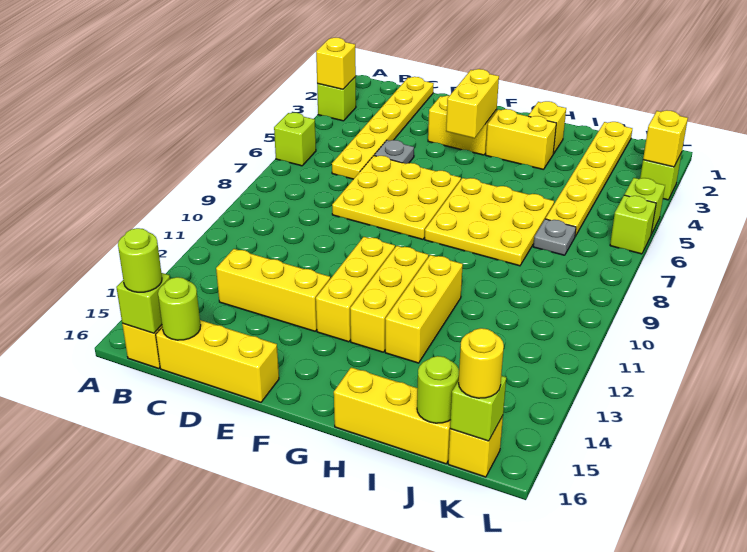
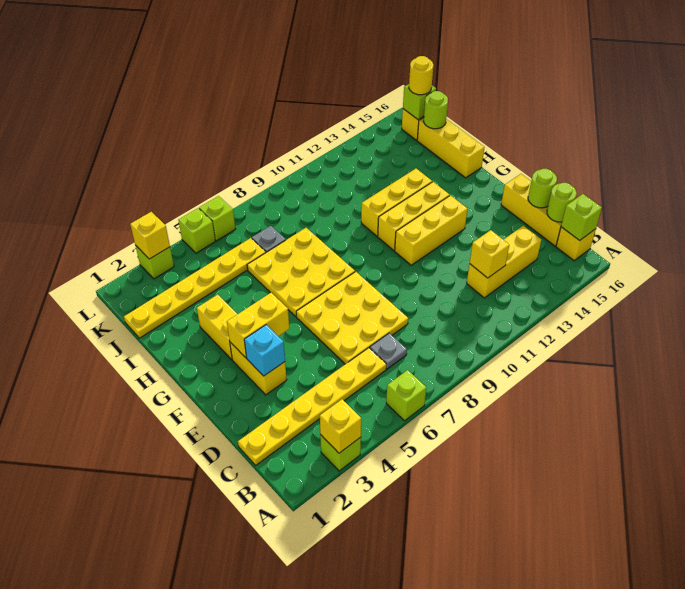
lime 1x1 round brick [118,228,162,292] -> lime 1x1 round brick moved to [528,169,557,208]
yellow 1x3 brick [216,249,330,331] -> yellow 1x3 brick turned to [467,226,541,298]
grey 1x1 plate [374,140,414,164] -> grey 1x1 plate moved to [370,333,407,369]
none -> cyan 1x1 brick [244,325,285,376]
yellow 1x1 brick [529,101,566,154] -> yellow 1x1 brick moved to [470,230,509,278]

